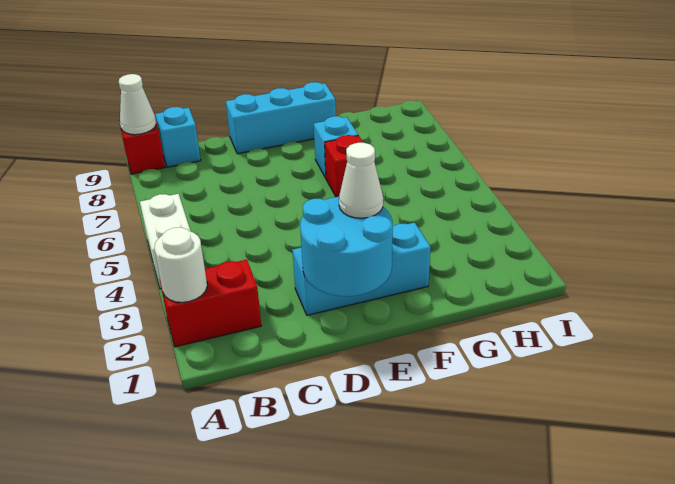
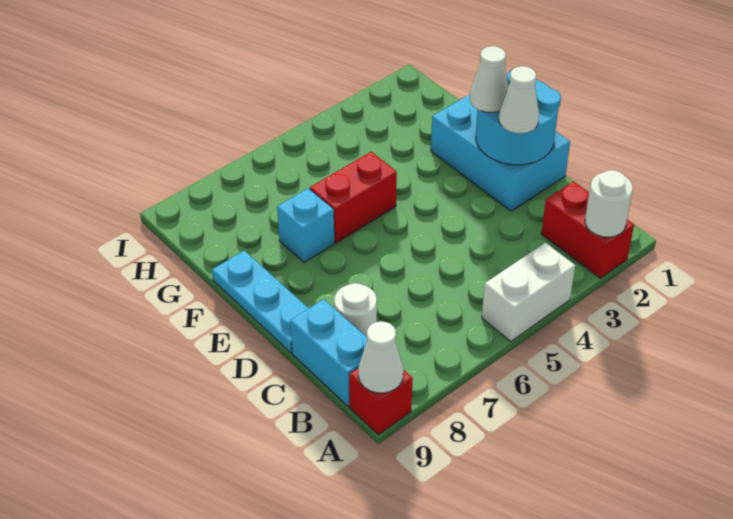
cyan 1x1 brick [155,107,201,167] -> cyan 1x2 brick [290,299,367,406]
none -> white 1x1 round brick [334,283,377,337]
cyan 1x3 brick [292,223,431,315] -> cyan 2x3 brick [431,94,570,211]
none -> white 1x1 cone [499,66,539,133]
cyan 1x3 brick [226,82,336,154] -> cyan 1x3 plate [212,251,309,353]
red 1x1 brick [325,135,363,197] -> red 1x2 brick [310,152,397,243]

